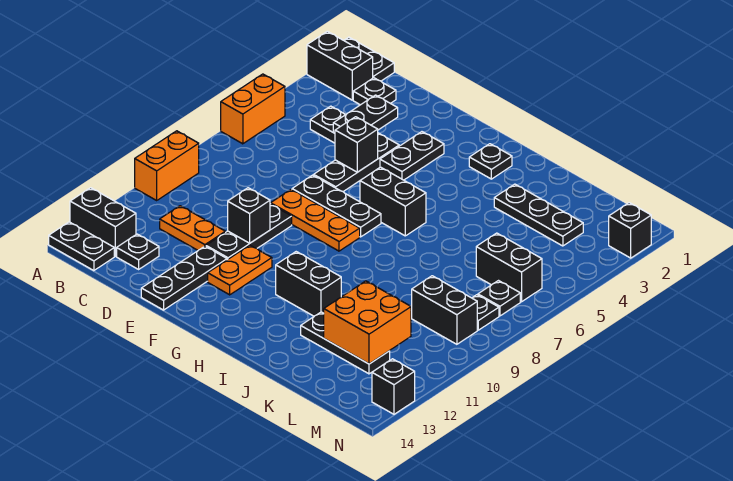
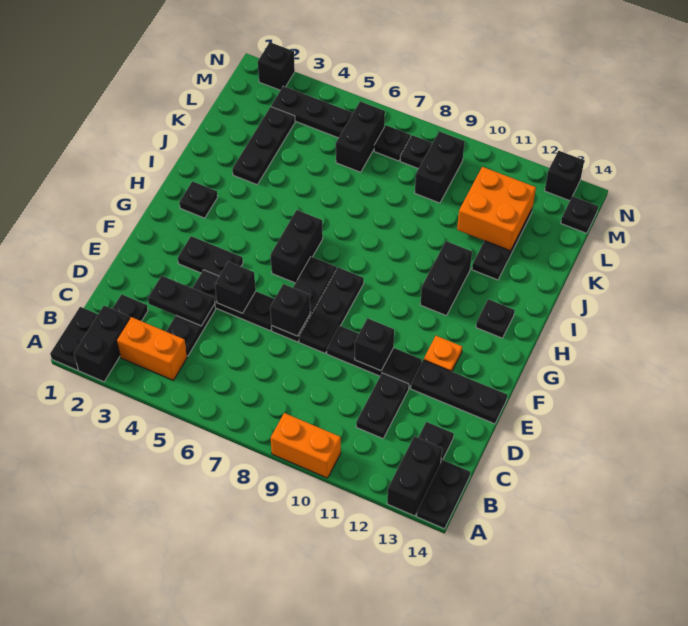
orange 1x2 brick [221,74,285,144] -> orange 1x2 brick moved to [117,317,187,380]
orange 1x2 plate [160,206,225,250] -> black 1x2 plate [356,373,409,438]
none -> black 1x1 brick [270,284,310,336]
orange 1x3 plate [271,189,360,251] -> black 1x3 plate [299,267,364,353]
orange 1x2 plate [208,245,272,295] -> orange 1x1 plate [424,336,462,371]
none -> black 1x1 plate [476,299,515,338]
none -> black 1x3 plate [271,86,353,138]
none -> black 1x1 plate [561,196,598,233]

